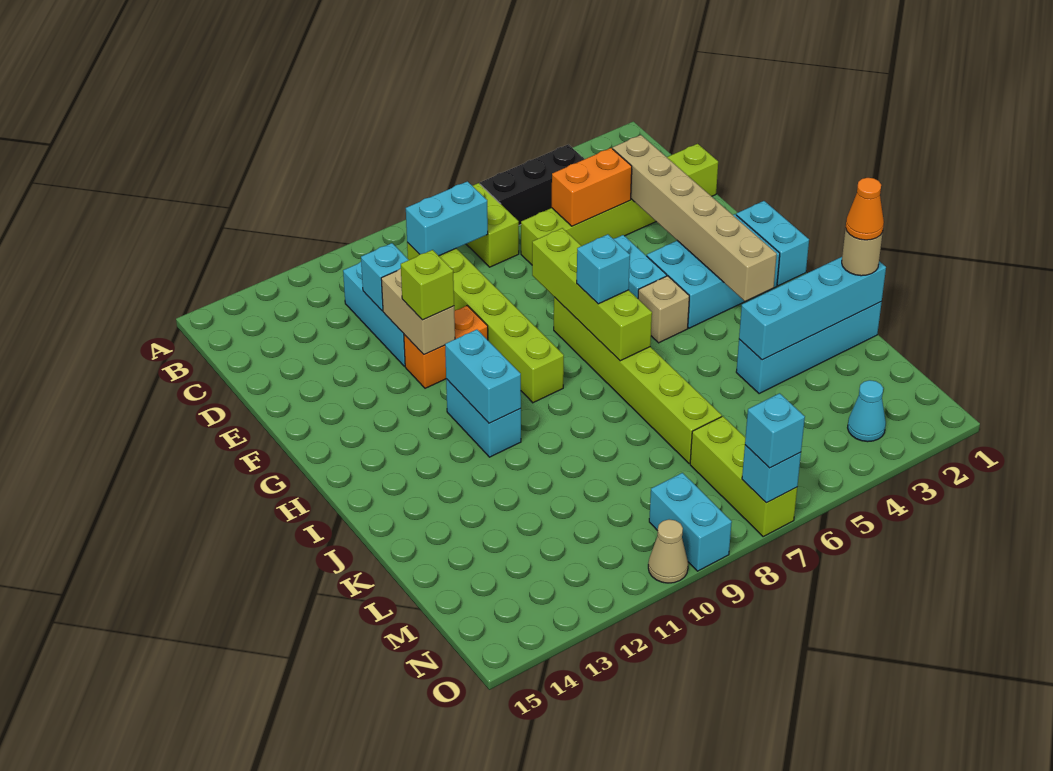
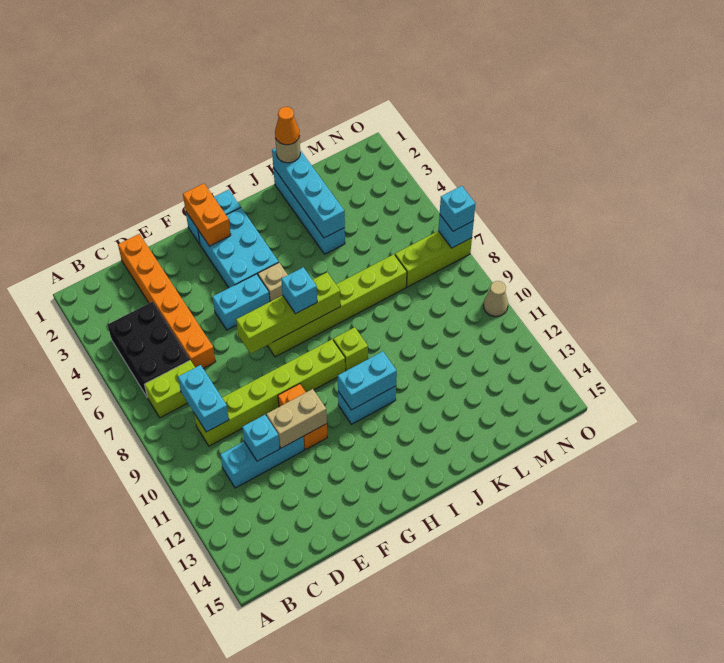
black 1x3 brick [480,144,584,225] -> black 2x3 brick [108,302,190,398]
lime 1x6 brick [521,144,718,265] -> orange 1x6 brick [118,234,216,368]
tan 1x6 brick [613,135,777,301] -> none
orange 1x2 brick [552,148,632,226] -> orange 1x2 brick moved to [183,184,231,246]
lime 1x1 brick [401,250,454,320] -> lime 1x1 brick moved to [333,327,368,371]
cyan 1x1 cone [848,380,886,442] -> none
cyan 1x2 brick [649,473,732,571] -> none

